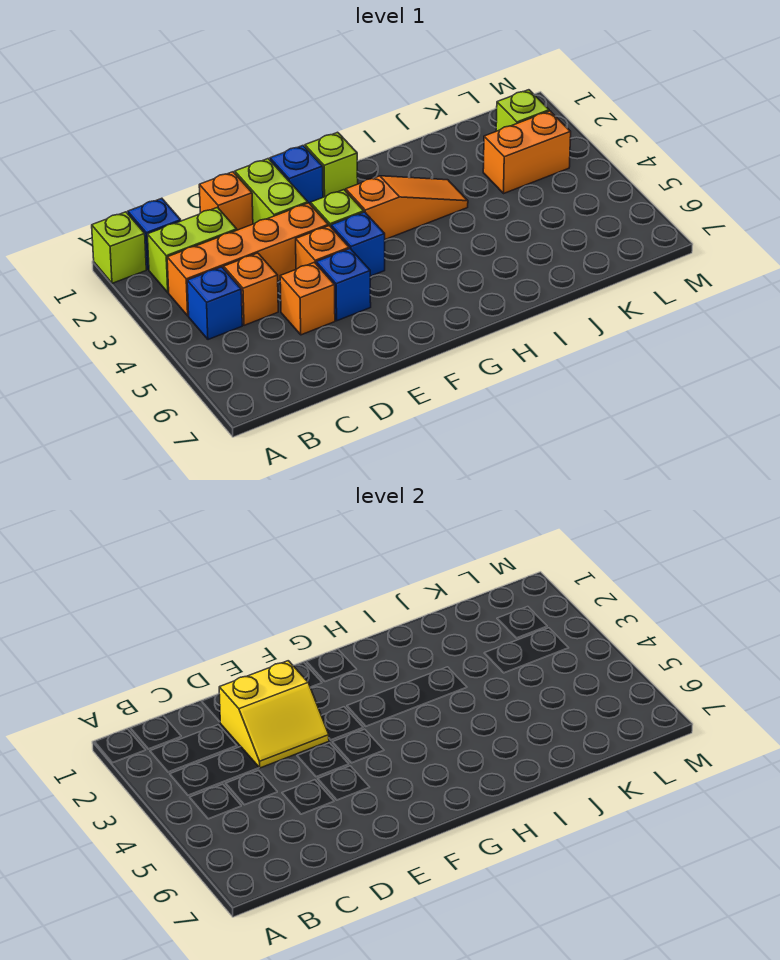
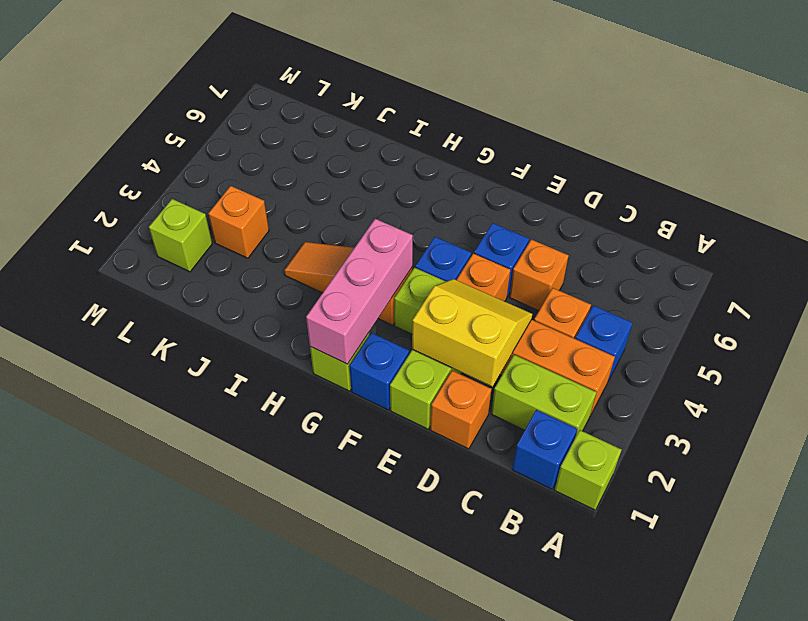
none -> pink 1x3 brick [306,219,413,364]
orange 1x2 brick [483,111,571,193] -> orange 1x1 brick [208,186,269,258]

